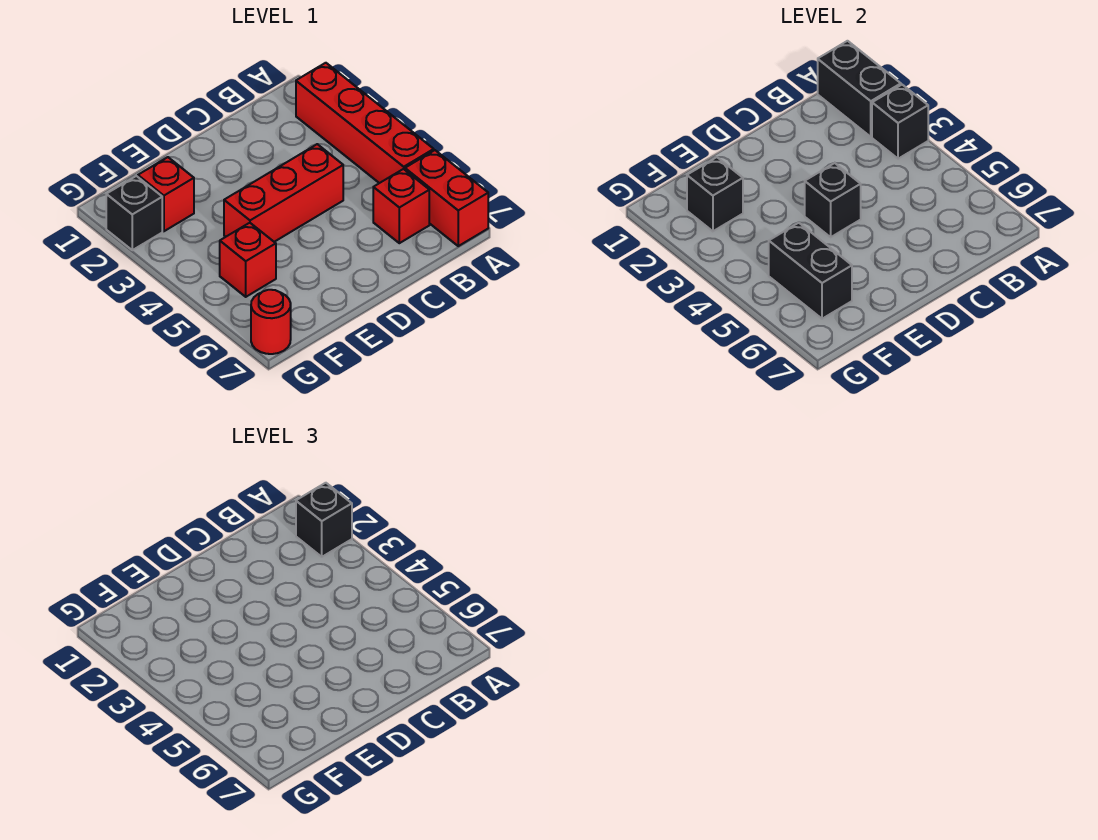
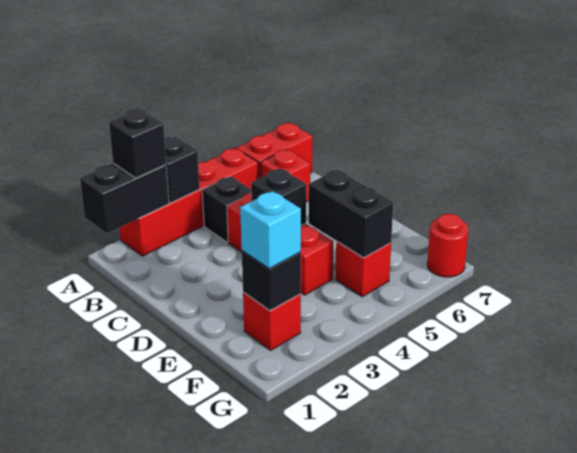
none -> cyan 1x1 brick [240,191,301,269]
black 1x2 brick [769,223,852,319] -> black 1x2 brick turned to [309,170,393,258]
black 1x1 brick [106,176,162,250] -> black 1x1 brick moved to [202,176,252,242]

